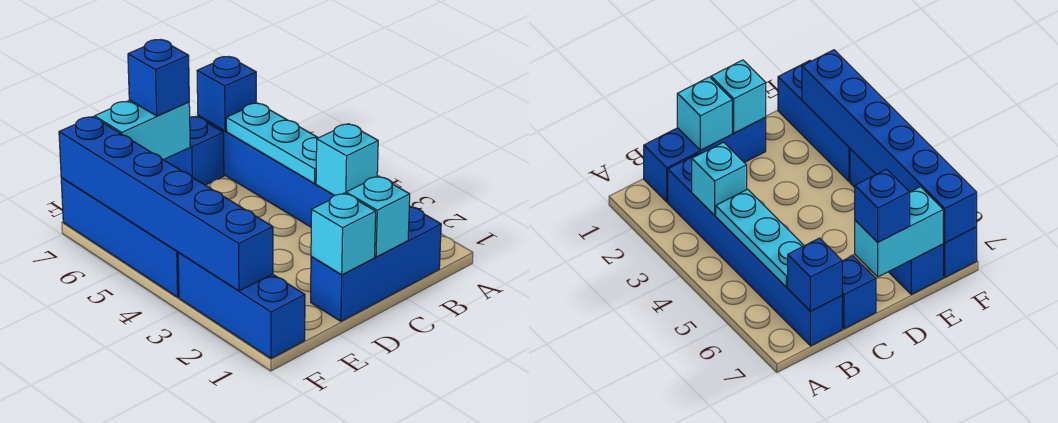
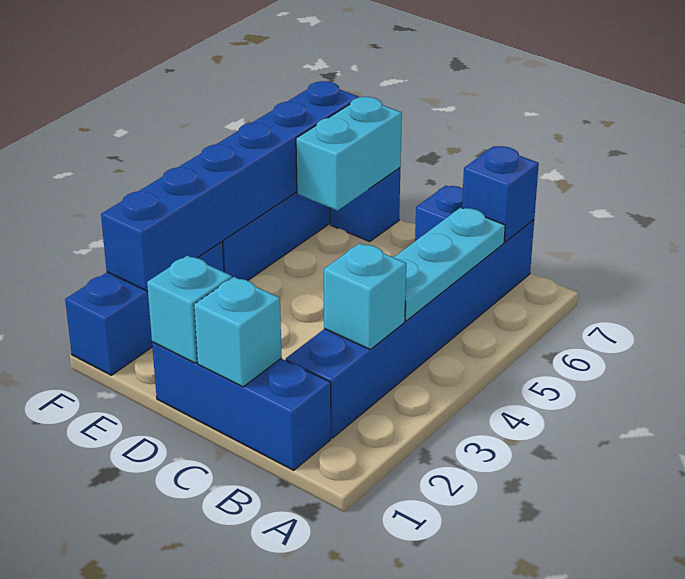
cyan 1x2 brick [95,100,190,160] -> cyan 1x2 brick turned to [296,97,402,211]
blue 1x1 brick [128,40,189,116] -> none

